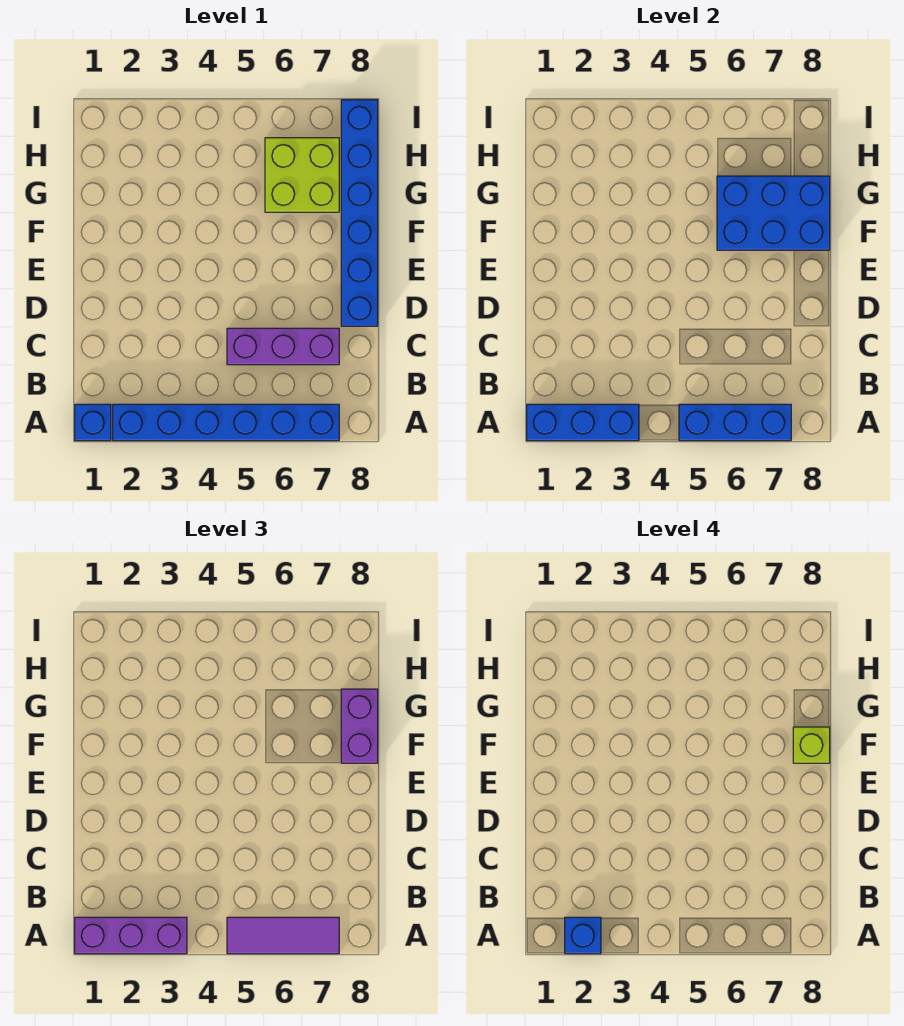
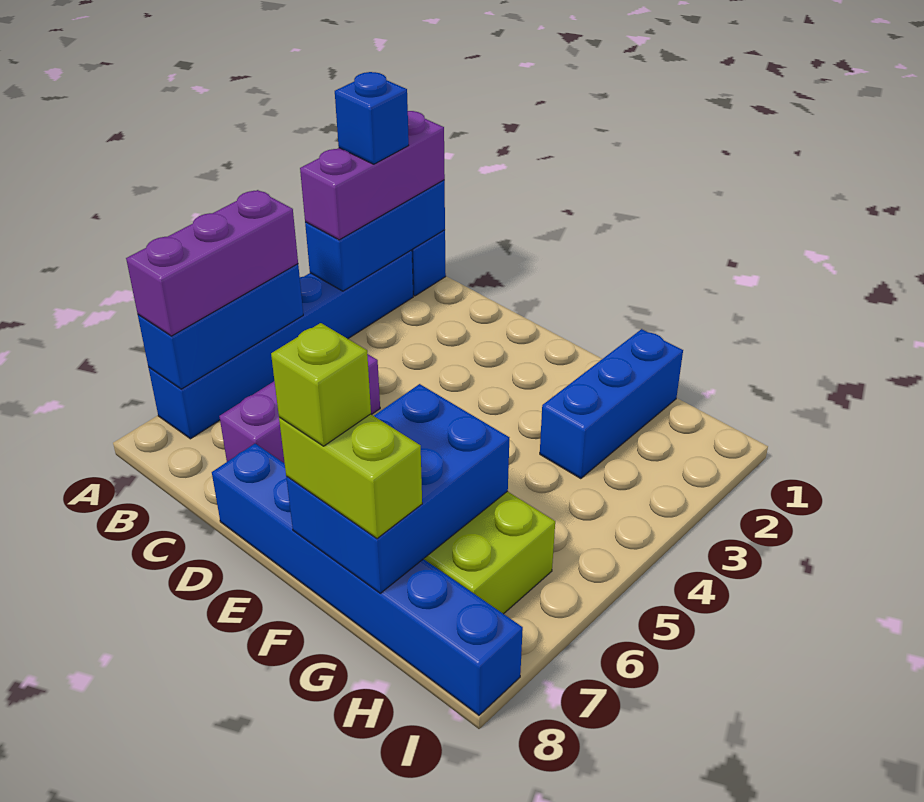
purple 1x3 tile [227,917,339,954] -> purple 1x3 brick [126,190,298,336]
purple 1x2 brick [341,689,378,763] -> lime 1x2 brick [279,414,422,539]
none -> blue 1x3 brick [540,329,683,479]

